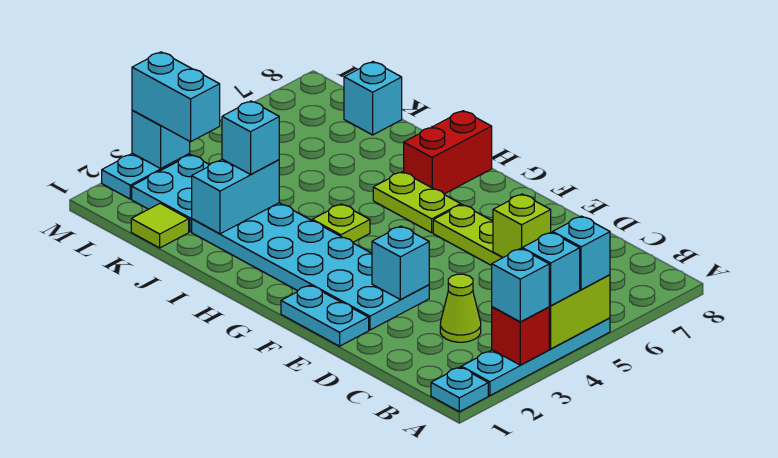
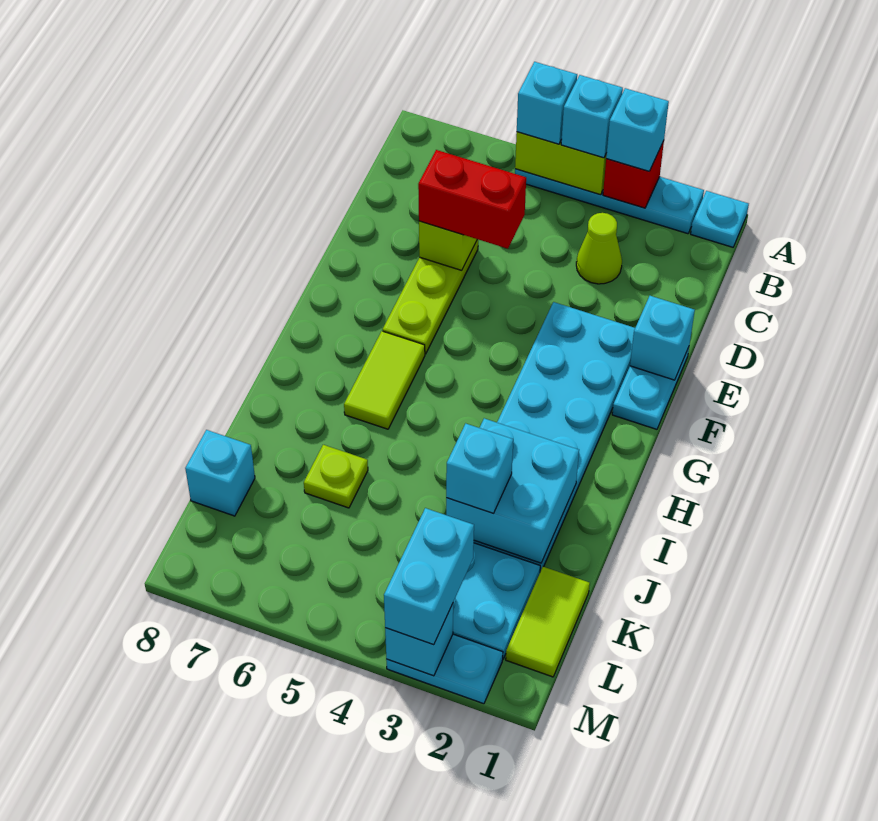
cyan 1x1 brick [372,226,429,299] -> cyan 1x1 brick moved to [630,296,695,380]
lime 1x2 plate [373,172,461,233] -> lime 1x2 tile [344,331,425,429]
lime 1x1 plate [312,204,370,242] -> lime 1x1 plate moved to [304,445,368,508]
red 1x2 brick [404,111,492,194] -> red 1x2 brick moved to [418,150,526,249]
cyan 1x2 brick [192,159,279,234] -> cyan 2x2 brick [446,418,579,563]
lime 1x1 tile [131,203,189,248] -> lime 1x2 tile [506,567,590,677]

